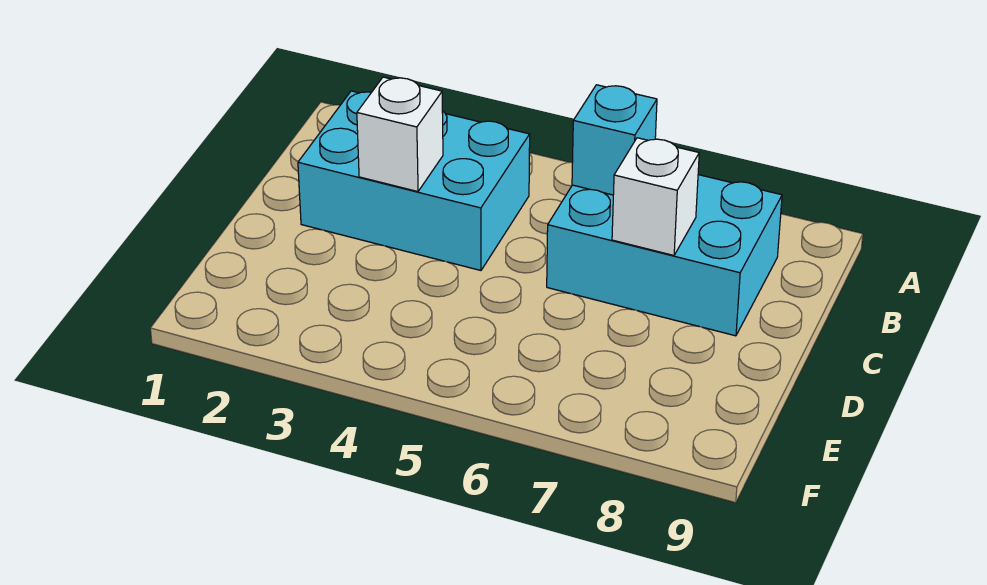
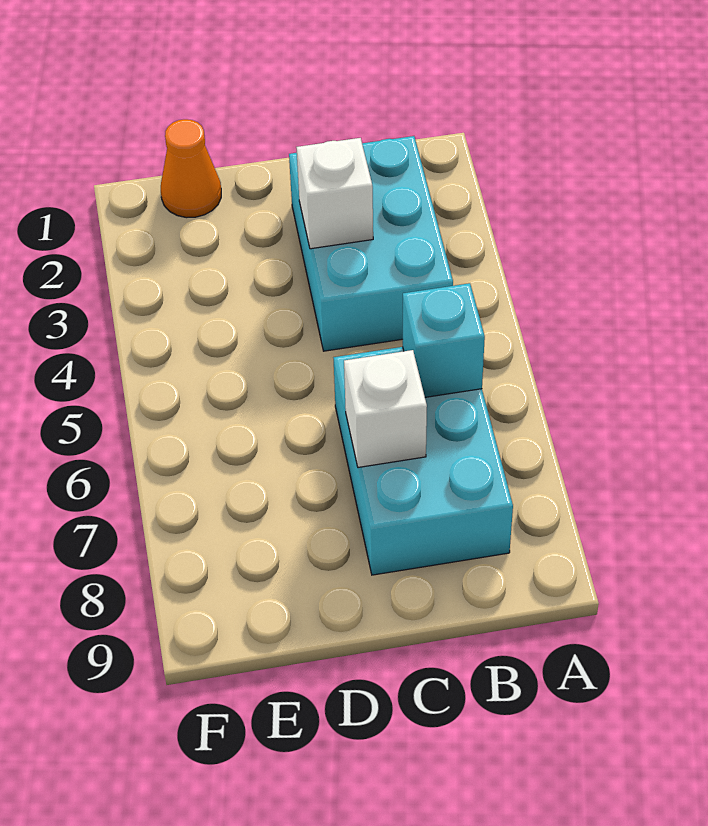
none -> orange 1x1 cone [161,119,221,218]

